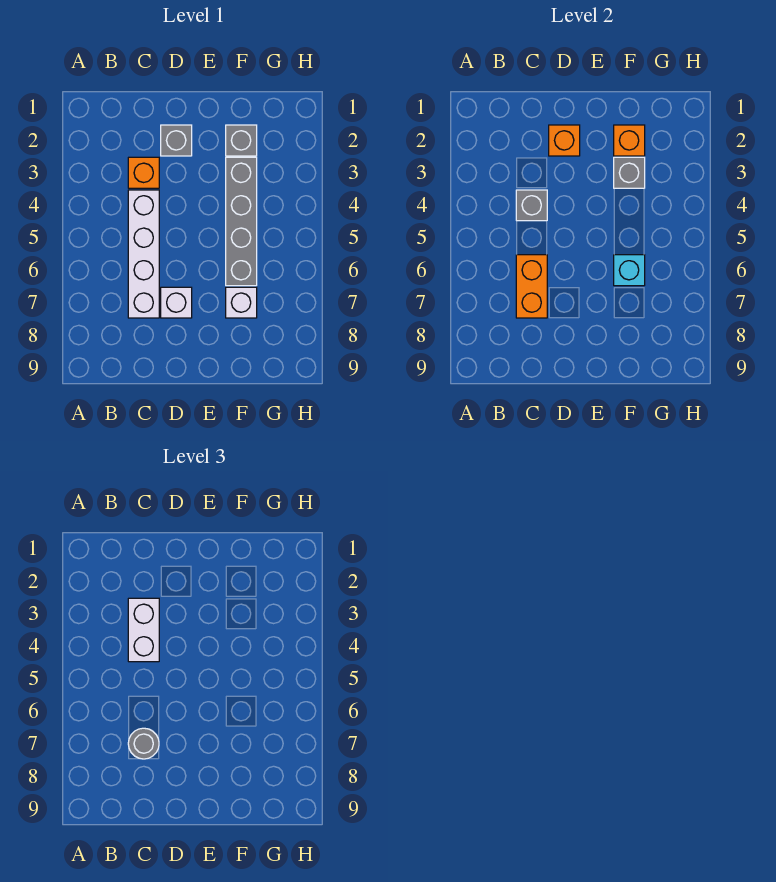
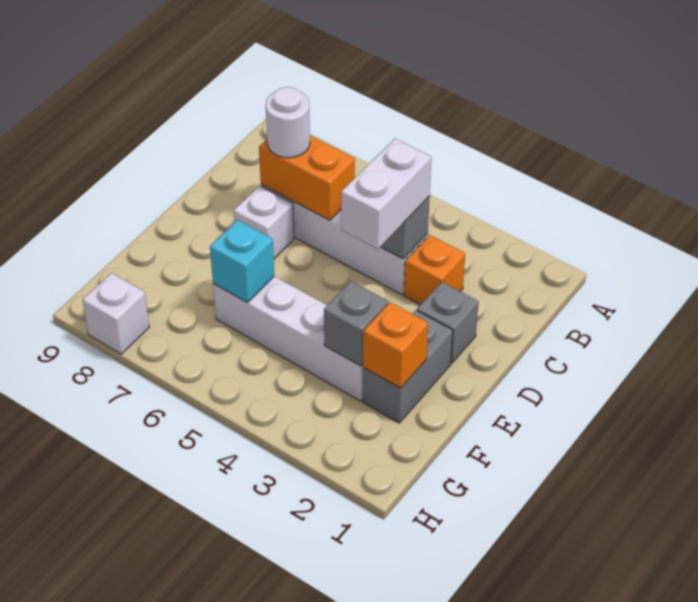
white 1x2 brick [128,598,159,662] -> white 1x2 brick turned to [341,139,431,249]
grey 1x1 round brick [128,728,159,759] -> white 1x1 round brick [266,87,310,158]
orange 1x1 brick [549,125,580,156] -> none
grey 1x1 brick [226,125,257,156] -> grey 1x2 brick [363,310,453,423]
grey 1x4 brick [226,157,257,286] -> white 1x4 brick [213,276,363,401]
white 1x1 brick [226,287,257,318] -> white 1x1 brick moved to [83,273,149,354]

